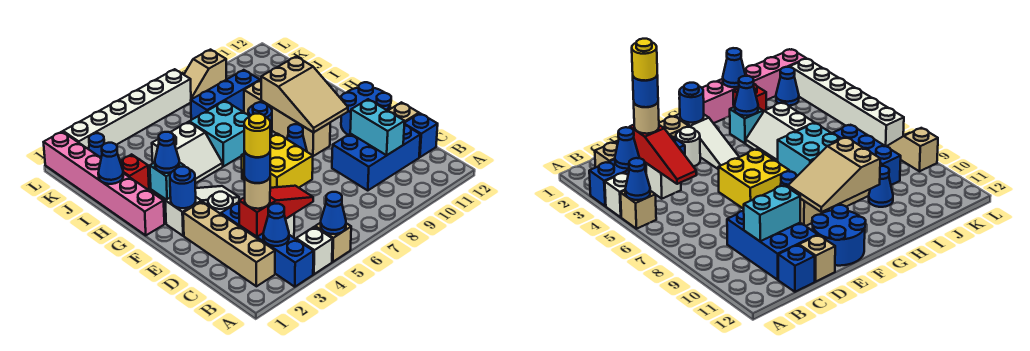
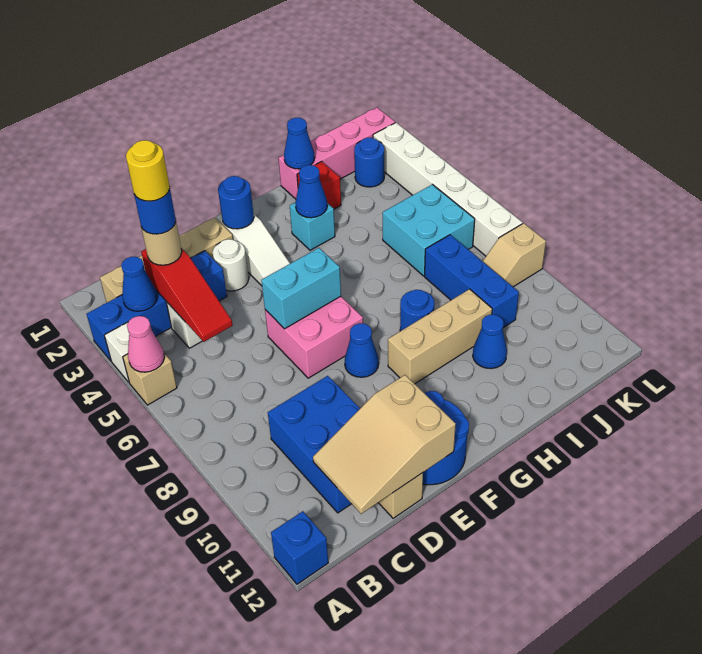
blue 1x1 cone [321,192,346,234] -> pink 1x1 cone [127,316,164,372]
cyan 1x2 brick [350,99,405,155] -> cyan 1x2 brick moved to [261,248,341,329]
blue 1x1 brick [404,113,438,157] -> blue 1x1 brick moved to [271,511,328,584]
yellow 2x2 brick [242,134,313,188] -> pink 2x2 brick [265,296,363,378]
tan 1x4 brick [244,80,330,156] -> tan 1x3 brick [388,289,492,384]
tan 2x3 slope [261,57,348,132] -> tan 2x3 slope moved to [313,375,456,514]
pink 1x6 brick [44,132,164,235] -> pink 1x4 brick [278,107,395,199]
white 2x2 slope [152,122,223,183] -> none
cyan 2x2 brick [189,101,250,166] -> cyan 2x2 brick moved to [383,184,475,276]
blue 1x1 cone [89,133,104,158] -> blue 1x1 round brick [354,138,384,187]
tan 1x2 slope [184,50,226,99] -> tan 1x2 slope turned to [483,223,546,287]

